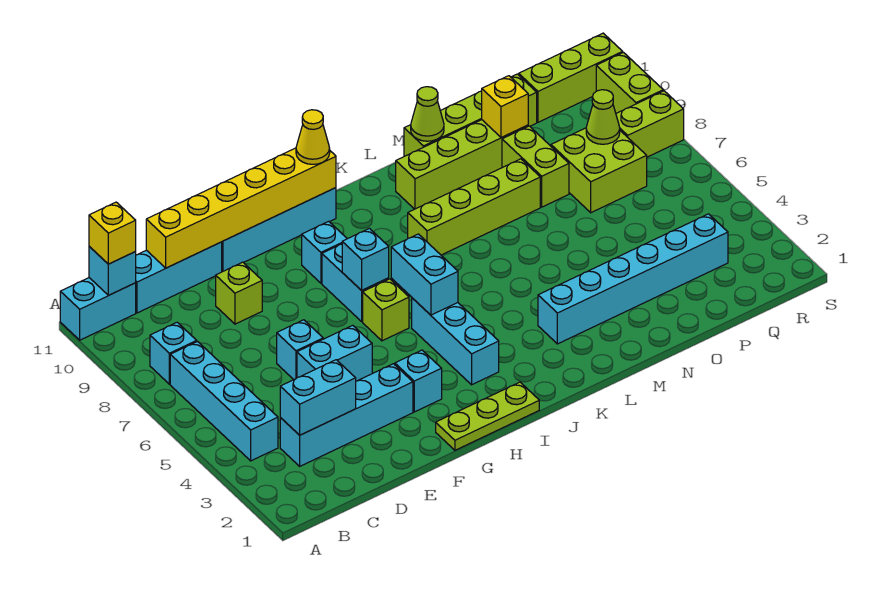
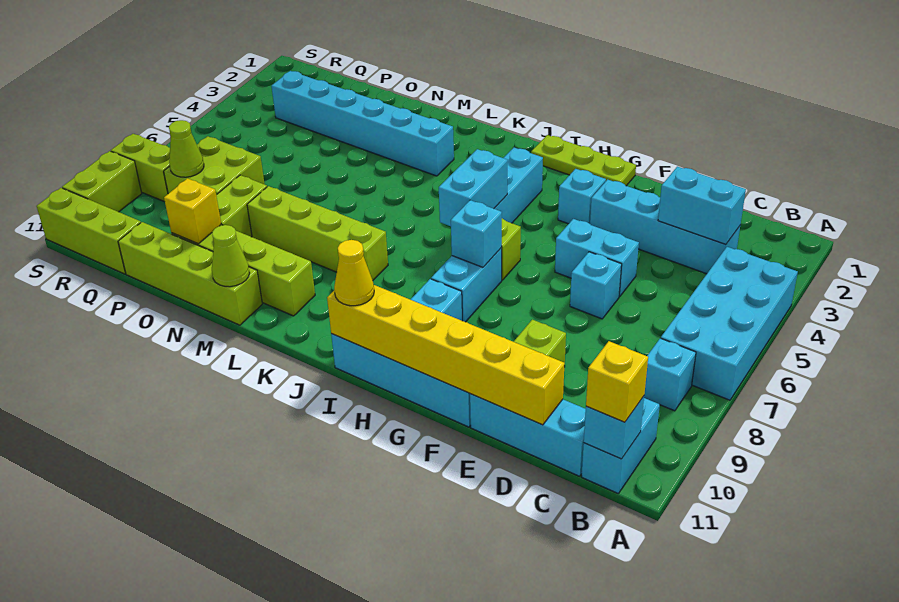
cyan 1x2 brick [60,278,136,340] -> cyan 1x2 brick turned to [582,398,660,493]
cyan 1x4 brick [170,342,278,461] -> cyan 2x4 brick [661,247,798,400]

